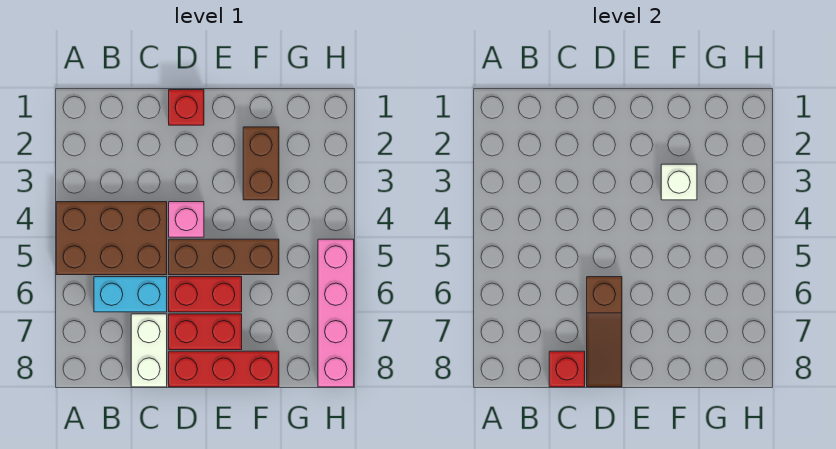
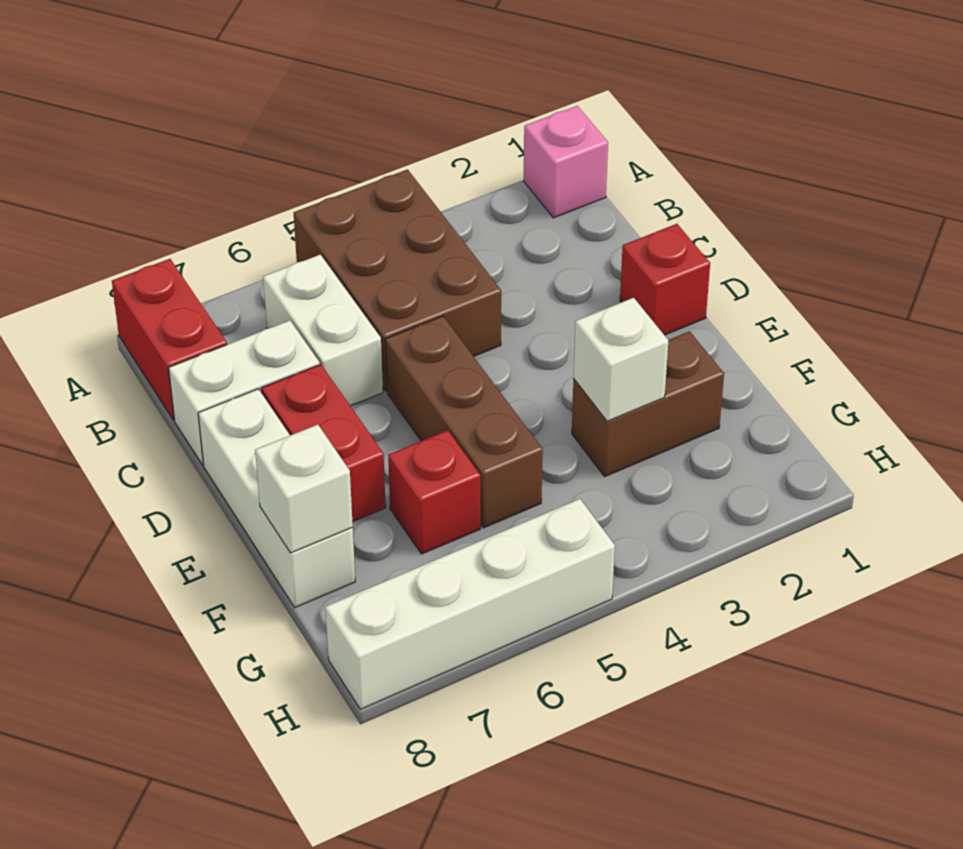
cyan 1x2 brick [94,277,167,312] -> white 1x2 brick [263,255,383,406]
red 1x1 brick [549,351,585,387] -> red 1x1 brick moved to [388,430,480,554]
pink 1x1 brick [169,202,204,237] -> pink 1x1 brick moved to [524,106,608,218]
red 1x2 brick [169,277,242,312] -> red 1x2 brick moved to [112,259,227,420]
brown 1x3 slope [587,277,622,387] -> none
red 1x3 brick [169,351,279,387] -> white 1x3 brick [198,389,355,607]
none -> white 1x1 brick [255,425,353,553]
pink 1x4 brick [318,239,354,387] -> white 1x4 brick [325,499,615,709]

